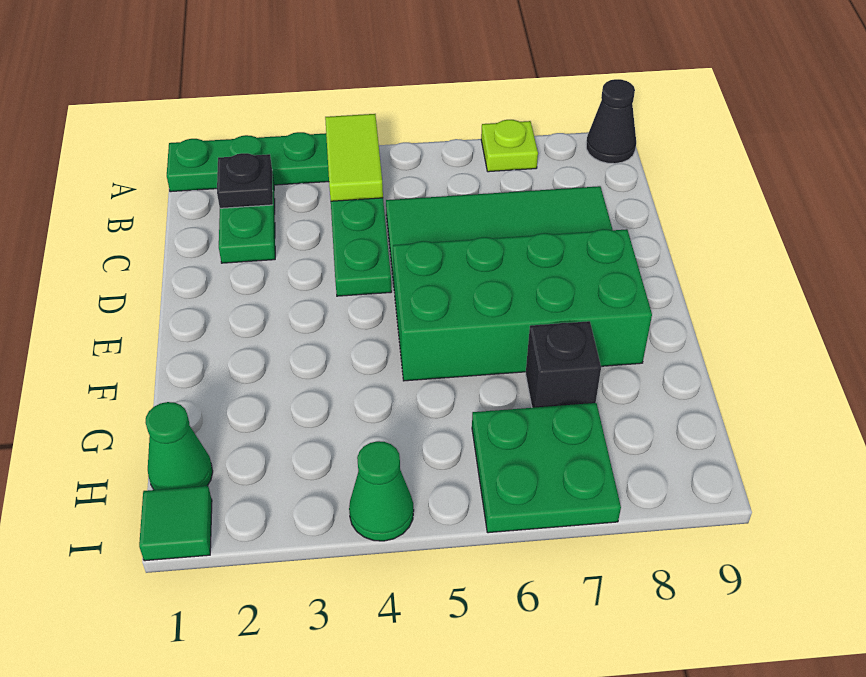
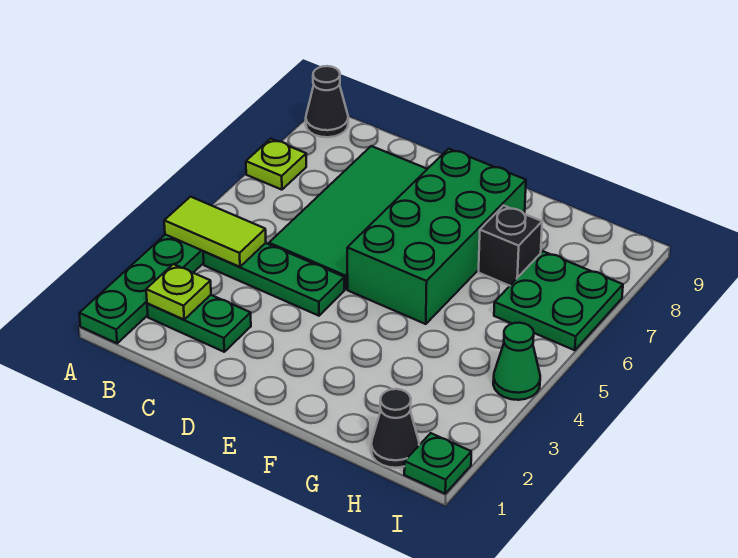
black 1x1 plate [217,153,273,208] -> lime 1x1 plate [146,264,211,320]
green 1x1 cone [146,402,213,490] -> black 1x1 cone [371,389,419,468]
green 1x1 tile [139,486,212,561] -> green 1x1 plate [404,433,471,494]

